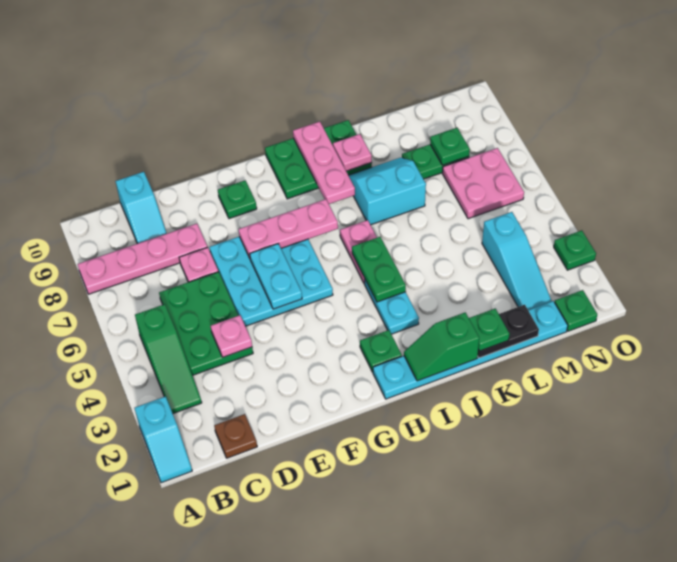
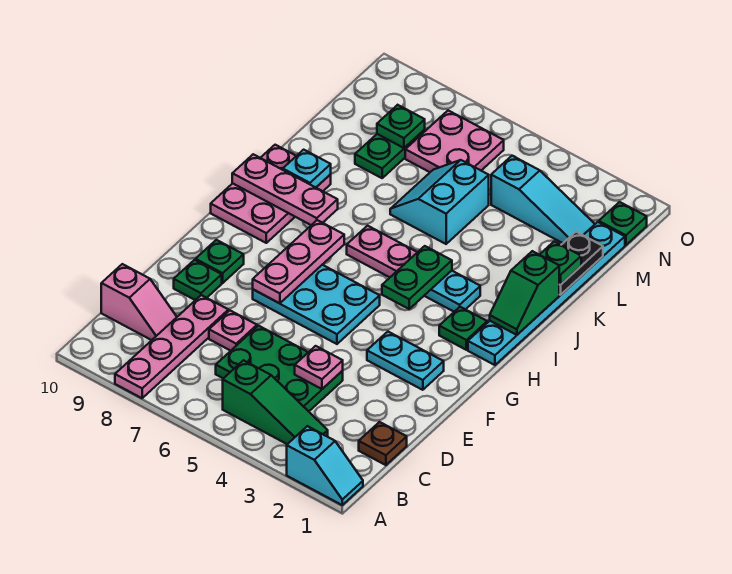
cyan 1x2 slope [115,172,167,244] -> pink 1x2 slope [101,264,177,340]
cyan 3x3 plate [210,237,333,326] -> cyan 2x3 plate [253,265,380,344]
cyan 1x2 plate [250,244,302,309] -> cyan 1x2 plate moved to [367,332,444,390]
green 2x3 plate [265,120,372,199] -> pink 2x3 plate [211,145,331,243]
green 1x2 plate [352,237,406,302] -> green 1x2 plate turned to [382,246,452,309]
cyan 2x2 slope [348,158,426,225] -> cyan 2x2 slope moved to [390,160,489,244]
pink 1x1 plate [333,134,372,171] -> cyan 1x1 plate [283,150,331,187]
green 1x1 plate [554,230,596,270] -> green 1x1 plate moved to [174,260,222,300]

